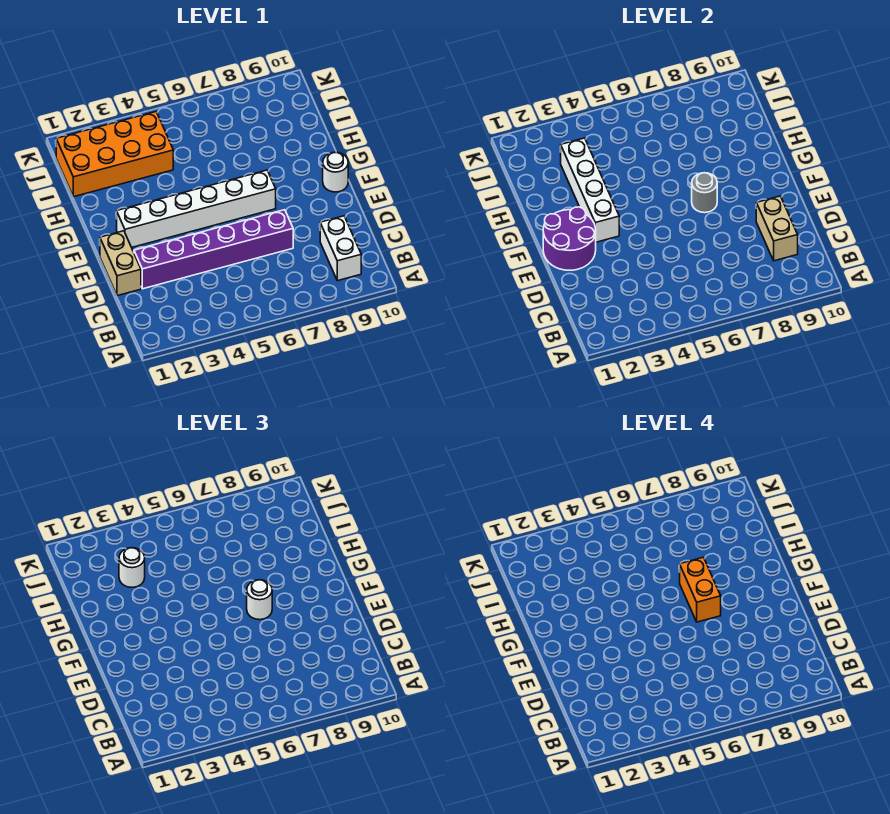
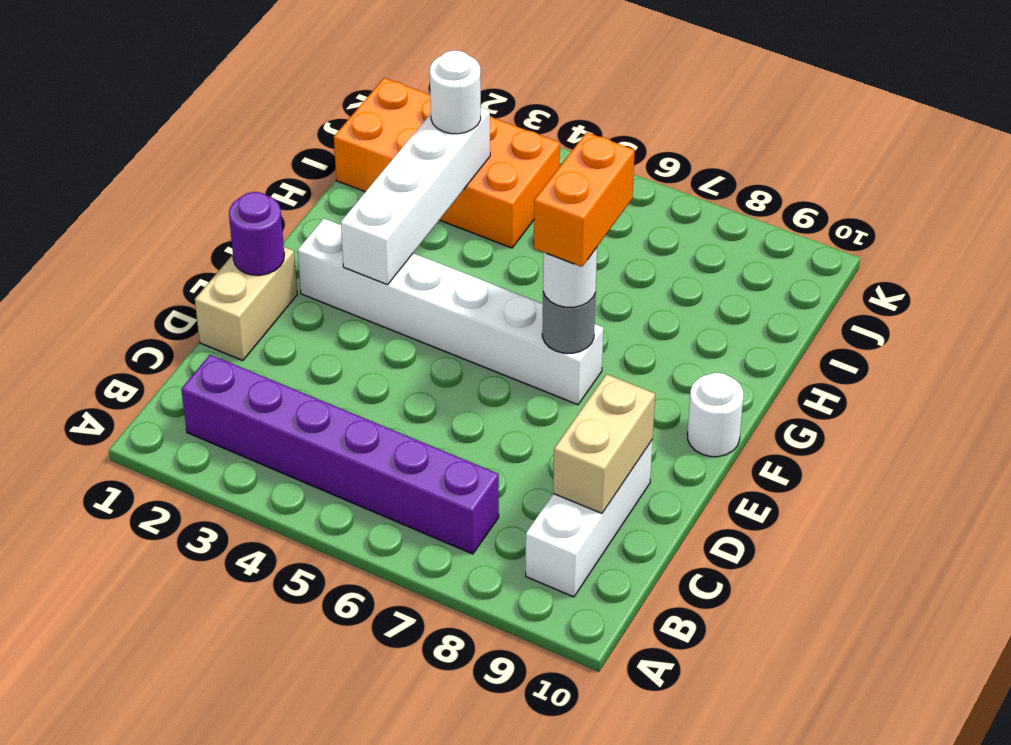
white 1x2 brick [320,216,361,281] -> white 1x3 brick [526,440,653,597]
purple 1x6 brick [134,210,293,289] -> purple 1x6 brick moved to [181,355,499,554]
purple 2x2 round brick [543,207,596,270] -> purple 1x1 round brick [229,192,284,275]

